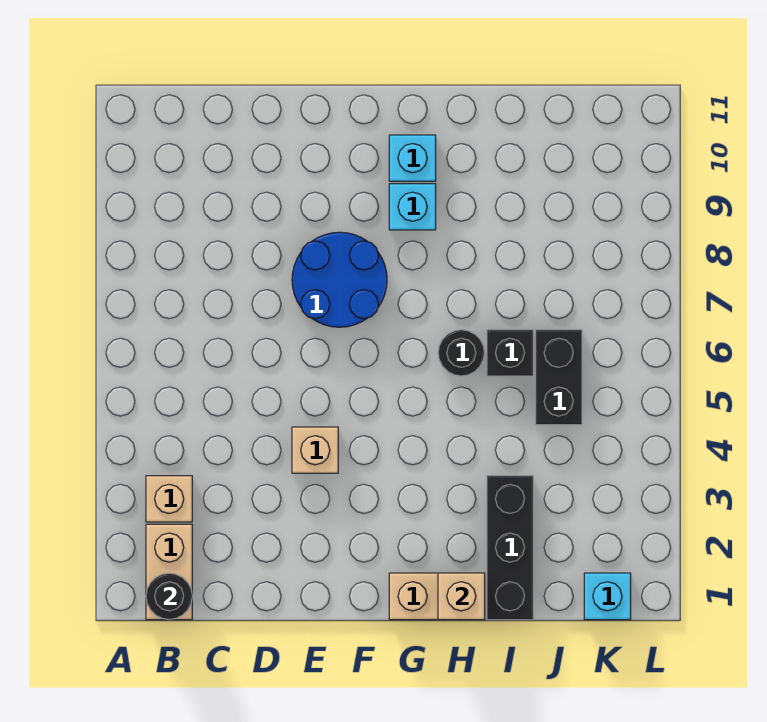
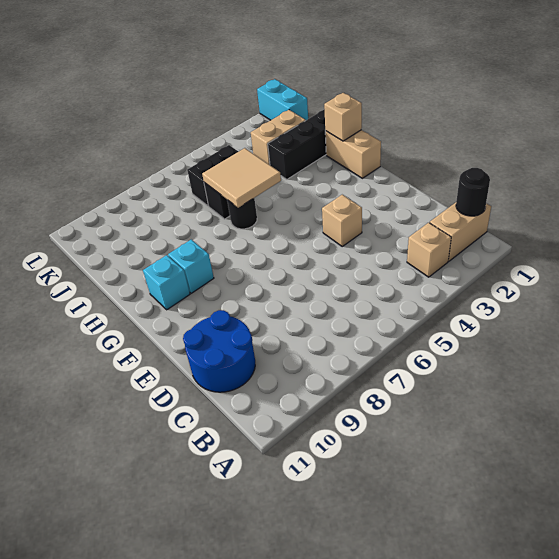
blue 2x2 round brick [292,232,387,327] -> blue 2x2 round brick moved to [183,310,255,392]
none -> tan 2x2 tile [202,148,281,208]
none -> tan 1x2 brick [251,110,306,165]
cyan 1x1 brick [584,573,631,620] -> cyan 1x2 brick [257,79,308,120]

